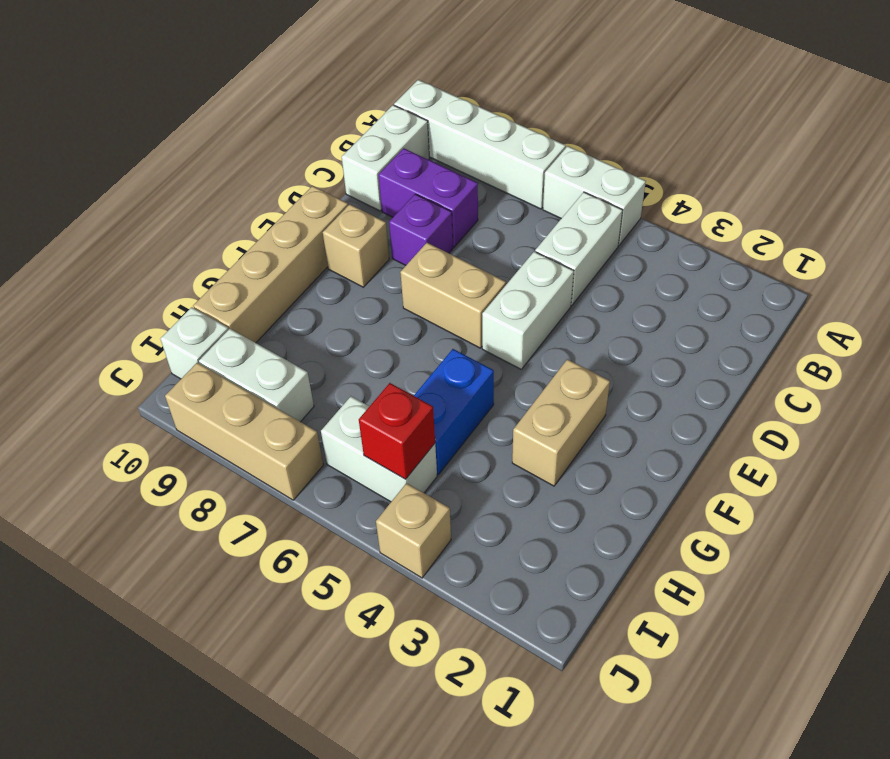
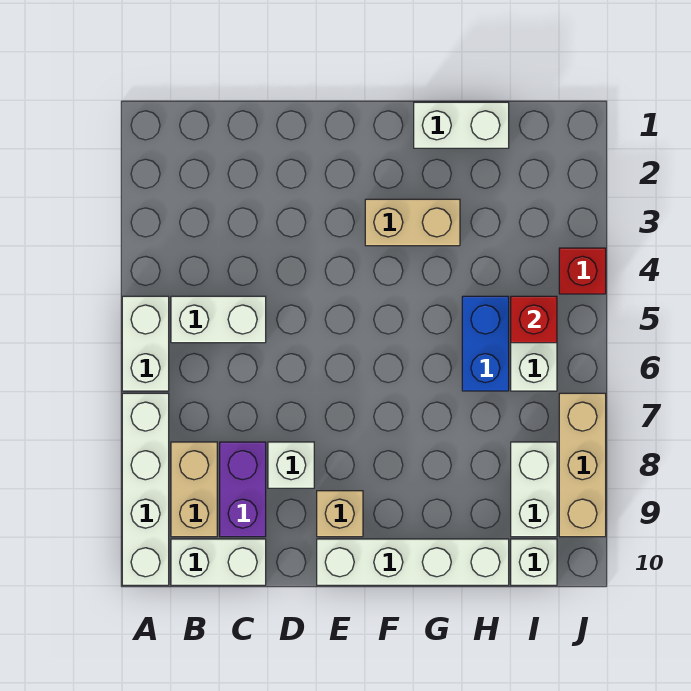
white 1x2 brick [482,252,574,369] -> white 1x2 brick moved to [414,102,509,148]
purple 1x1 brick [389,194,453,265] -> white 1x1 brick [268,442,314,488]
tan 1x2 brick [400,243,506,348] -> tan 1x2 brick moved to [171,442,217,537]
tan 1x4 brick [193,186,348,343] -> white 1x4 brick [317,539,509,585]
blue 1x2 brick [414,349,494,475] -> blue 1x2 brick turned to [462,296,509,391]
tan 1x1 brick [376,483,451,578] -> red 1x1 brick [559,248,606,294]

